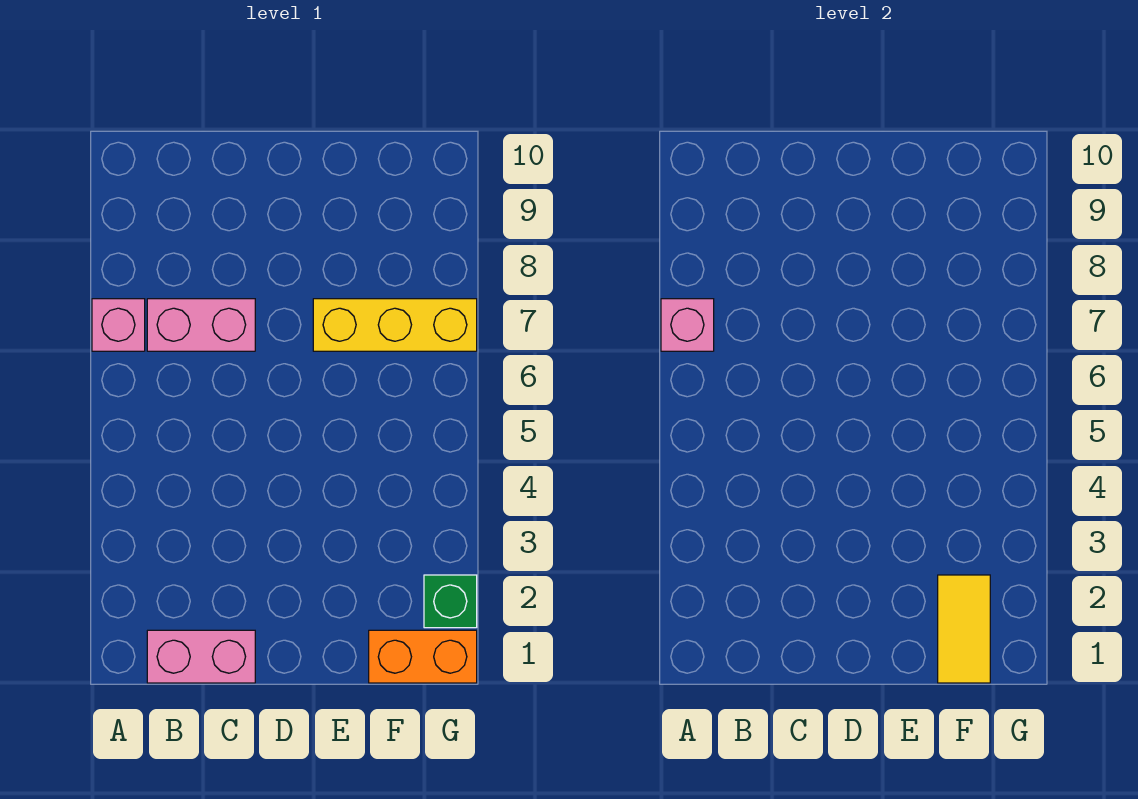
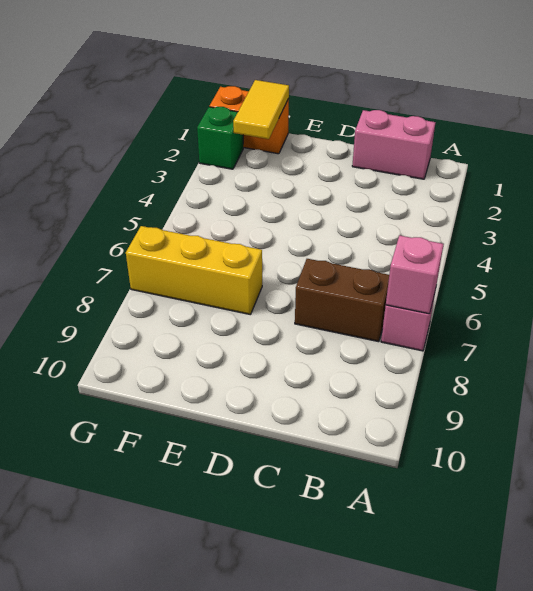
pink 1x2 brick [147,299,255,351] -> brown 1x2 brick [295,259,389,342]

